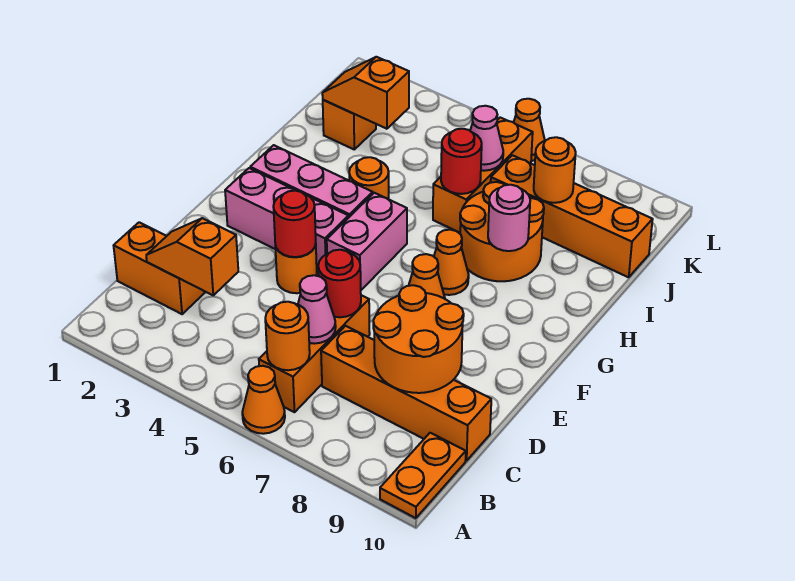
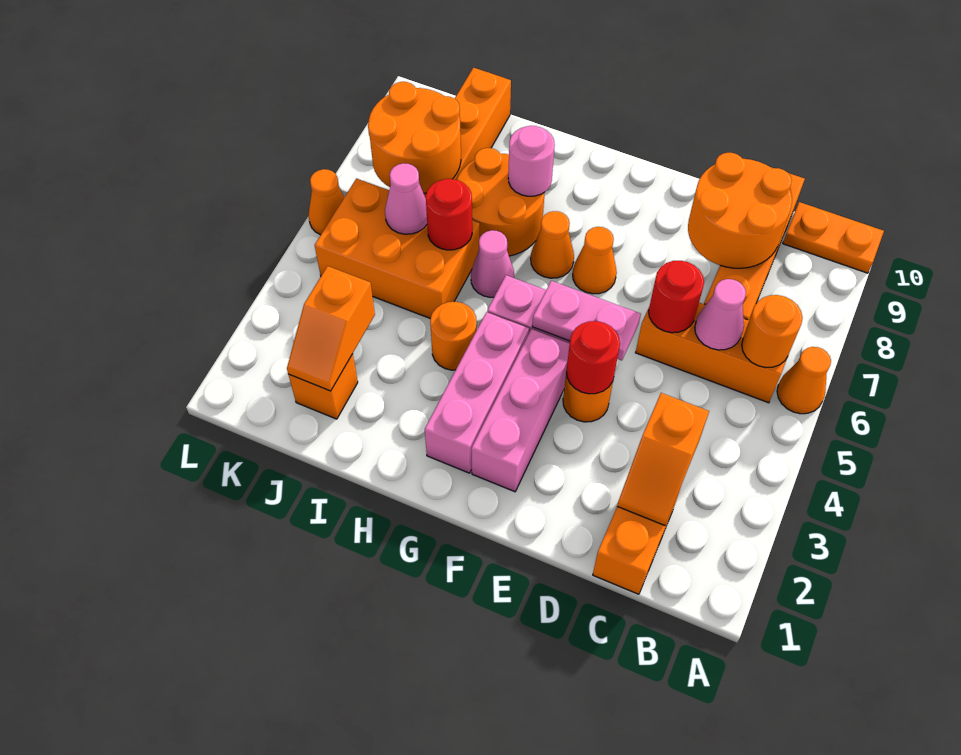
none -> pink 1x2 plate [532,281,641,360]
none -> pink 1x1 cone [471,230,514,297]
orange 1x3 brick [433,118,533,233] -> orange 2x3 brick [315,179,480,318]
orange 1x1 round brick [534,137,576,203] -> orange 2x2 round brick [368,82,461,193]

